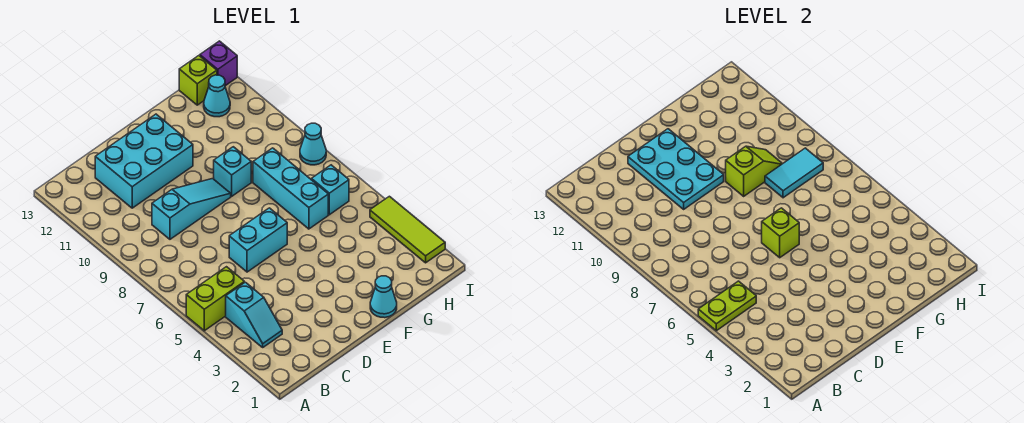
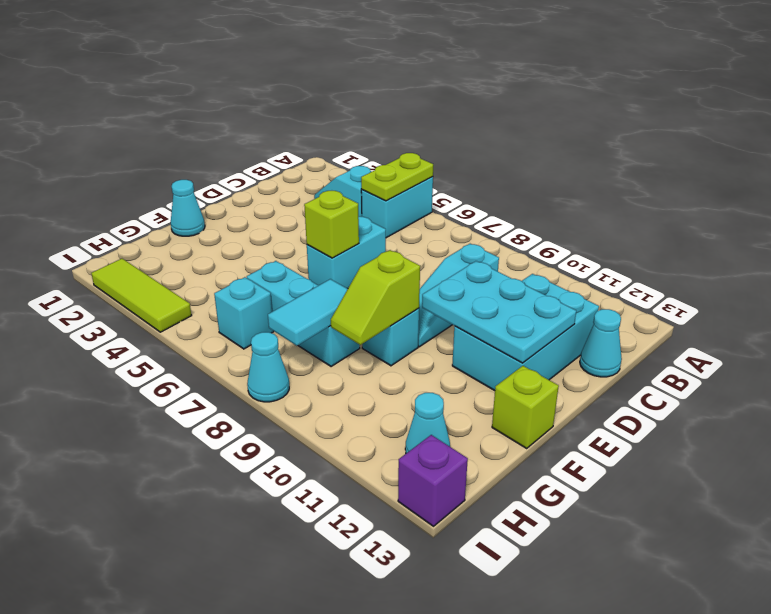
lime 1x2 brick [186,267,244,331] -> cyan 1x2 brick [361,177,433,238]
none -> cyan 1x1 cone [580,309,622,377]
lime 1x1 brick [179,56,217,105] -> lime 1x1 brick moved to [492,366,559,448]

